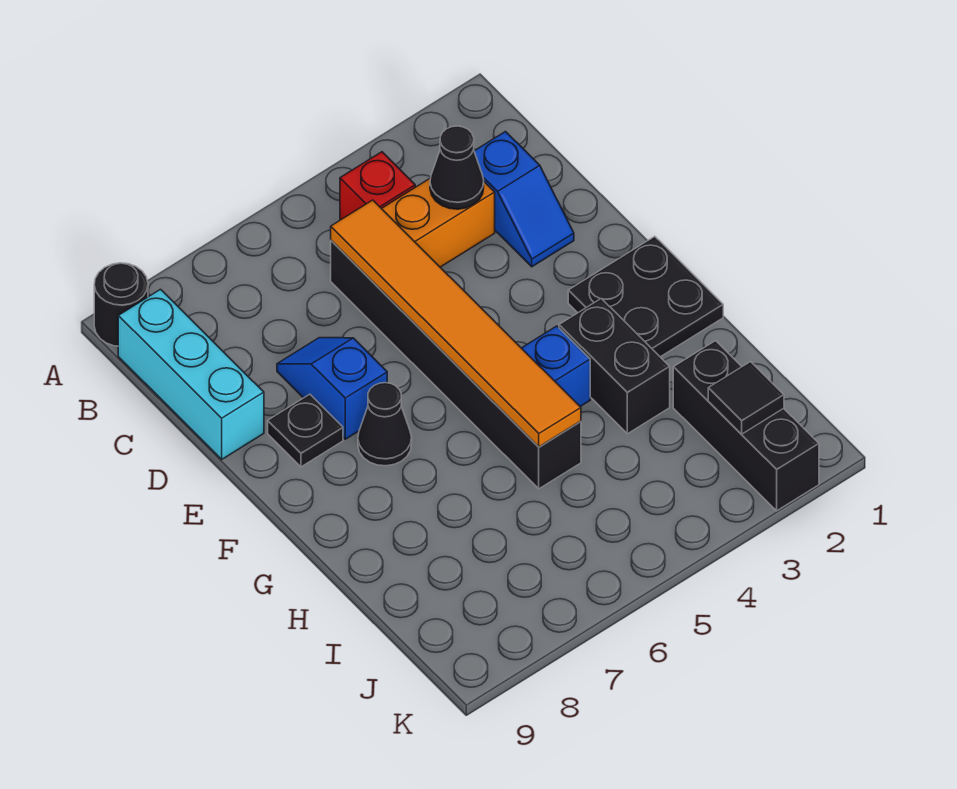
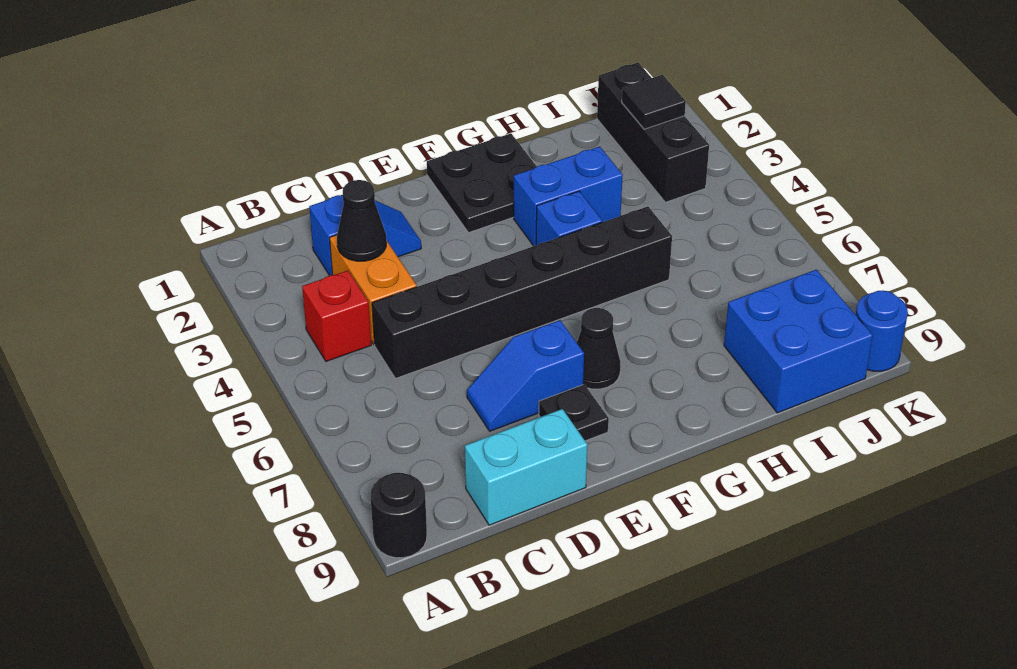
cyan 1x3 brick [118,289,264,459] -> cyan 1x2 brick [465,409,588,525]
orange 1x6 tile [331,200,581,447] -> none
black 1x2 brick [559,299,670,434] -> blue 1x2 brick [514,147,623,246]
black 1x3 brick [673,341,819,511] -> black 1x3 brick turned to [597,63,709,202]
none -> blue 2x2 brick [724,270,873,413]
none -> blue 1x1 round brick [856,290,908,371]

